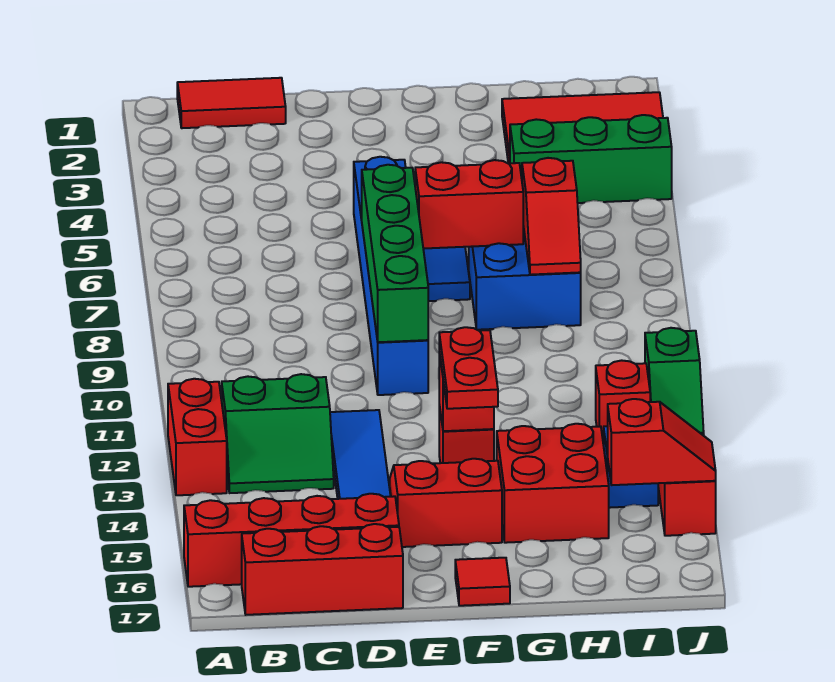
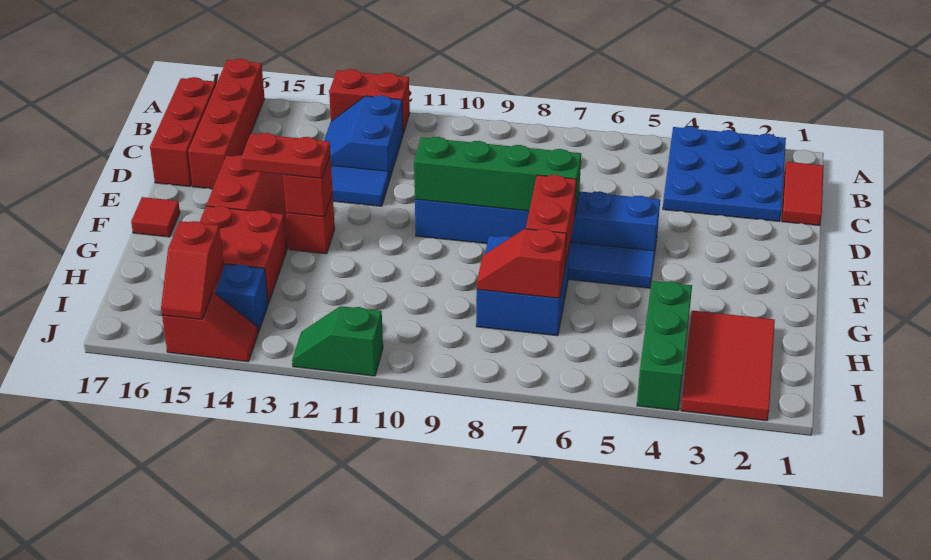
none -> blue 3x3 plate [663,126,786,222]
green 2x2 slope [222,374,334,493] -> blue 2x2 slope [324,95,403,181]
red 1x1 brick [596,360,650,445] -> none

